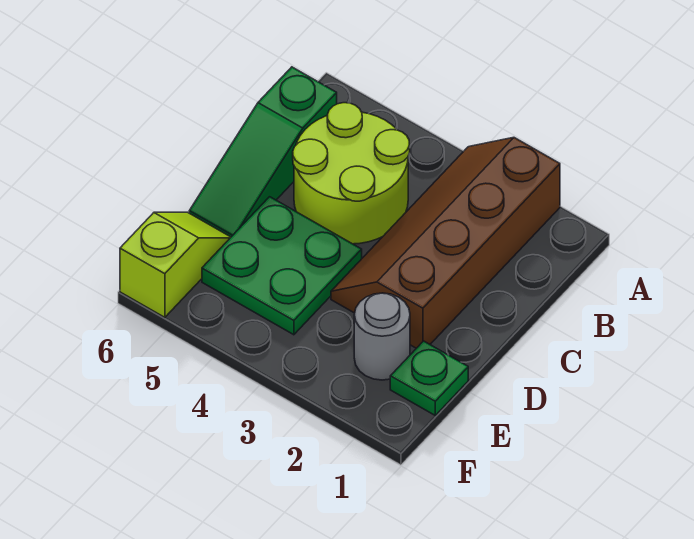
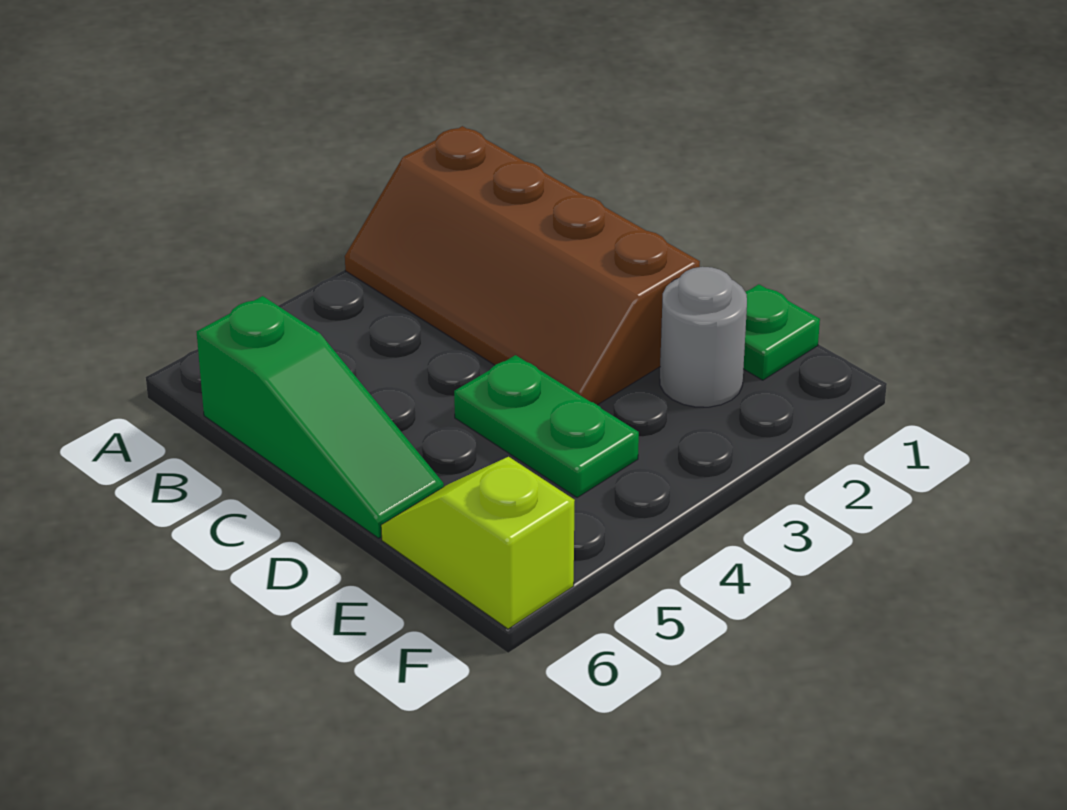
lime 2x2 round brick [293,103,410,244] -> none
green 2x2 plate [202,197,362,335] -> green 1x2 plate [454,355,639,498]

